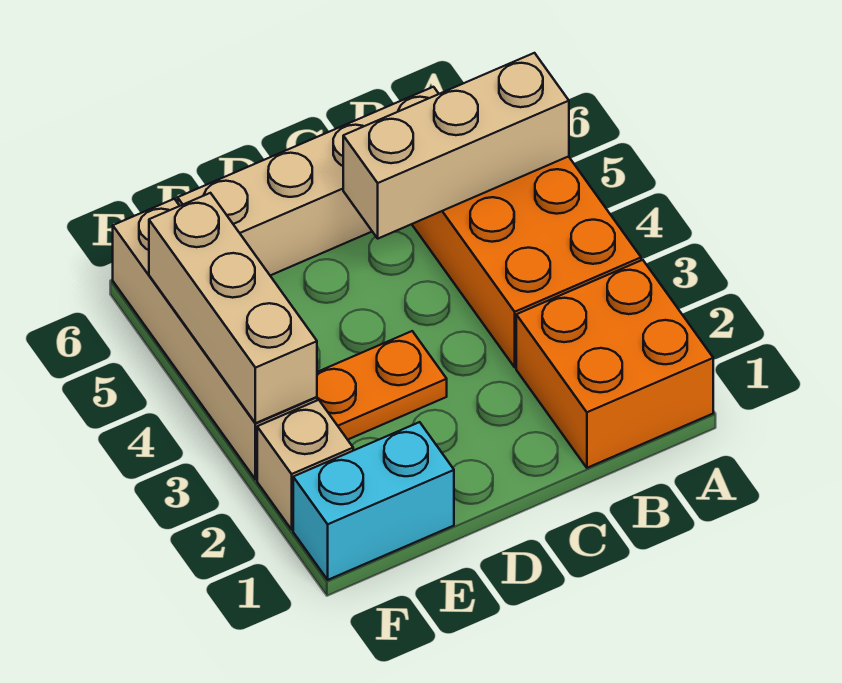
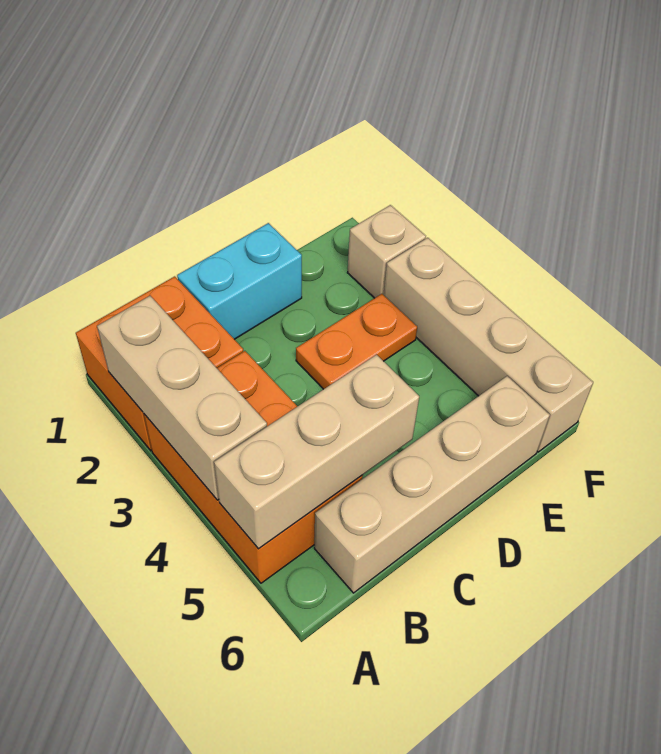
cyan 1x2 brick [293,422,454,580] -> cyan 1x2 brick moved to [177,223,302,339]
tan 1x3 brick [149,193,317,423] -> tan 1x3 brick moved to [97,296,267,500]

